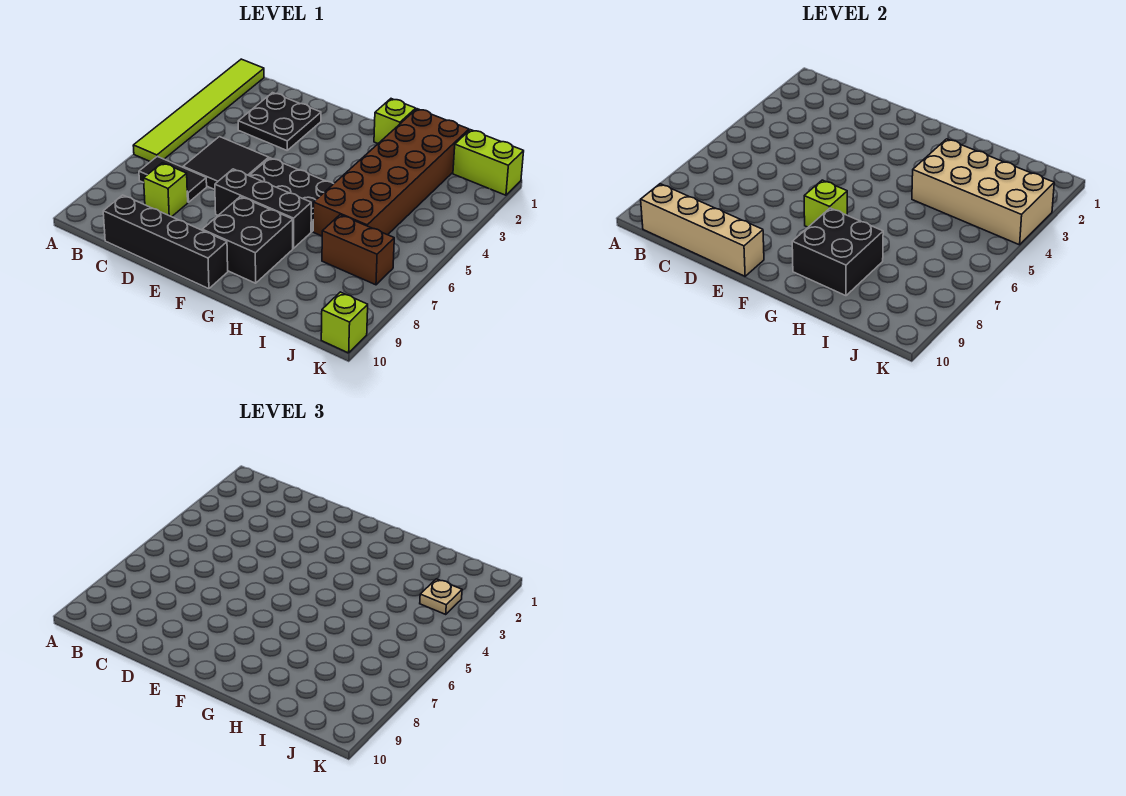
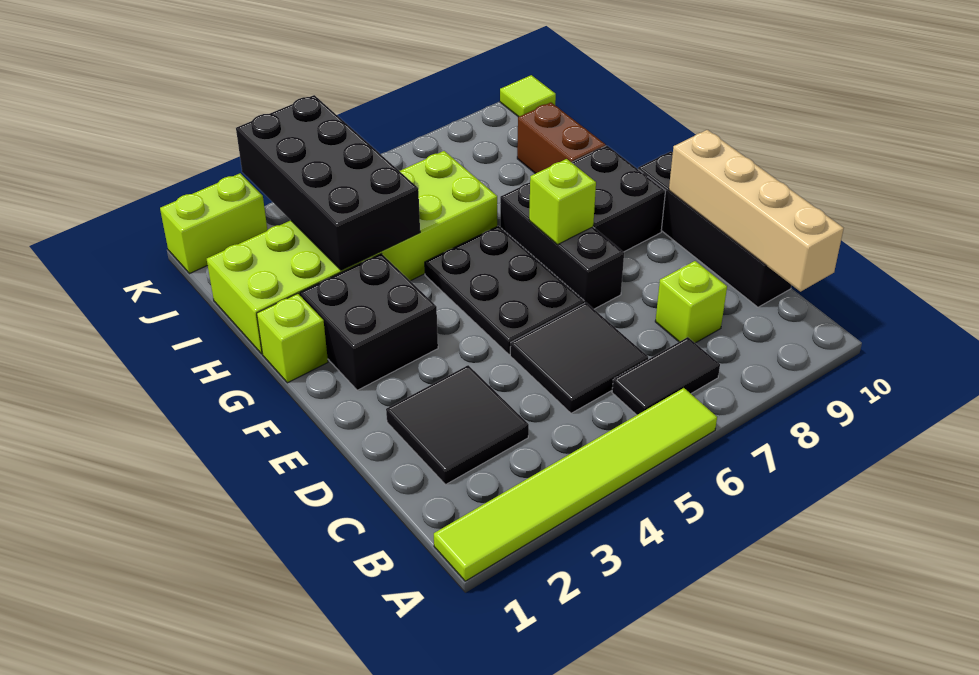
black 1x2 tile [139,156,207,202] -> black 1x2 tile turned to [612,337,720,415]
black 2x2 plate [238,93,321,150] -> black 2x2 tile [386,365,529,484]
black 2x2 brick [792,208,883,296] -> black 2x2 brick moved to [300,254,438,390]
brown 2x6 brick [313,109,469,236] -> lime 2x6 brick [207,151,497,354]
tan 2x4 brick [912,139,1054,245] -> black 2x4 brick [236,95,420,270]
brown 1x2 brick [322,215,394,285] -> brown 1x2 brick moved to [517,102,606,174]
lime 1x2 brick [453,130,524,195] -> lime 1x2 brick turned to [160,173,267,274]
tan 1x1 plate [420,579,462,614] -> none
lime 1x1 brick [321,292,368,353] -> lime 1x1 tile [500,75,556,117]

